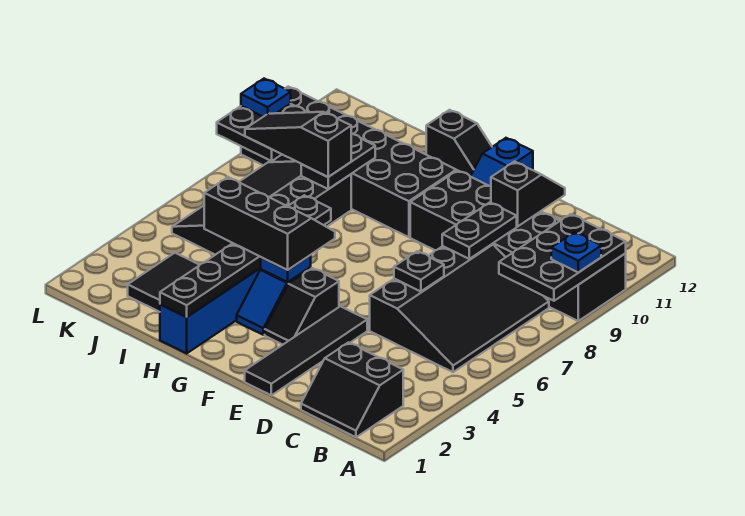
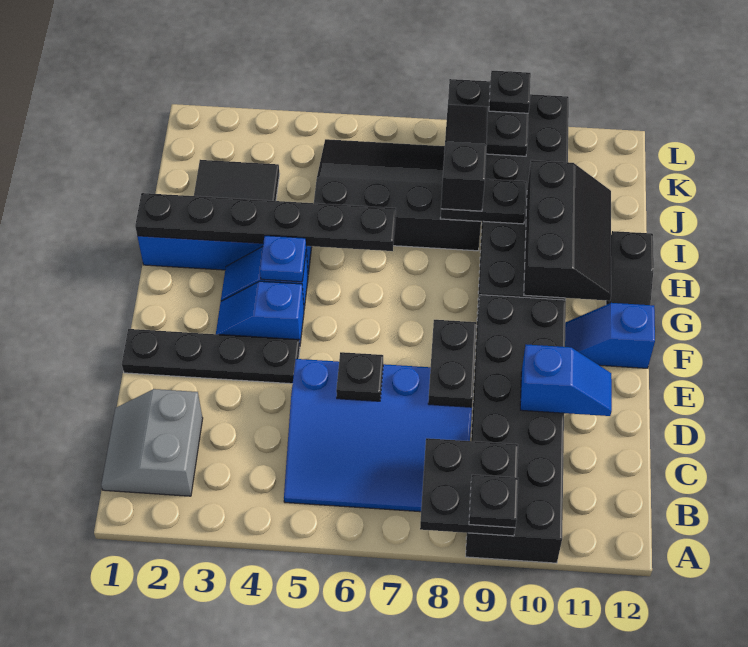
black 2x3 plate [499,214,626,301] -> black 2x2 plate [420,438,518,536]
blue 1x1 plate [551,232,601,272] -> black 1x1 plate [469,475,518,528]
black 2x2 slope [301,342,403,437] -> grey 2x2 slope [101,389,203,496]
black 3x4 slope [370,244,549,372] -> blue 3x4 slope [284,359,472,512]
black 1x2 plate [442,202,517,259] -> black 1x2 plate turned to [428,320,477,407]
black 1x2 slope [491,161,565,226] -> blue 1x2 slope [520,344,612,416]
black 1x4 tile [245,306,367,395] -> black 1x4 plate [122,329,300,384]
black 1x2 slope [265,268,339,345] -> blue 1x2 slope [216,281,304,343]
black 2x3 slope [204,177,335,270] -> black 2x3 slope moved to [524,160,611,301]
blue 1x1 plate [241,79,291,117] -> black 1x1 plate [489,71,531,113]

